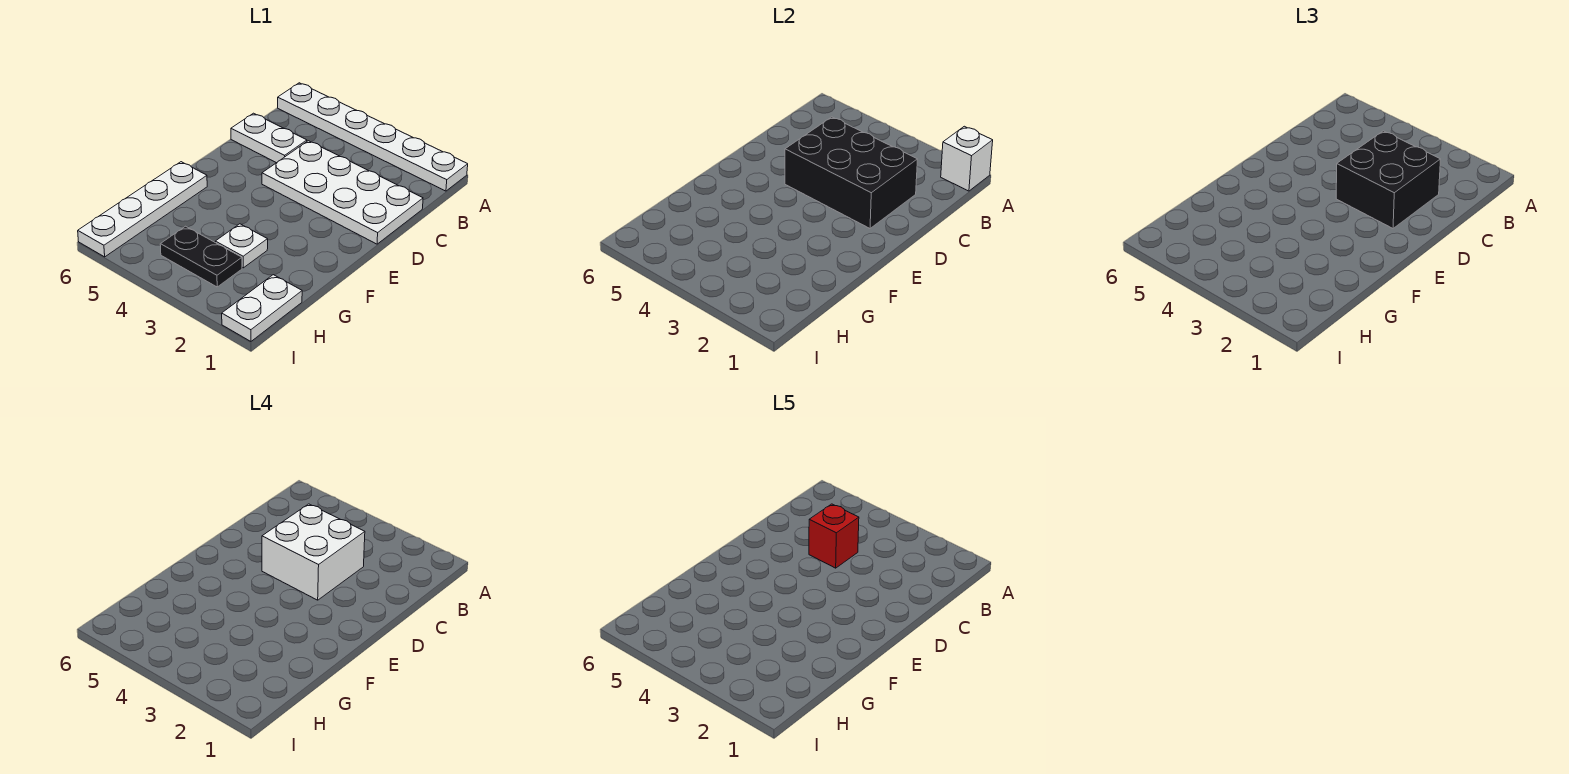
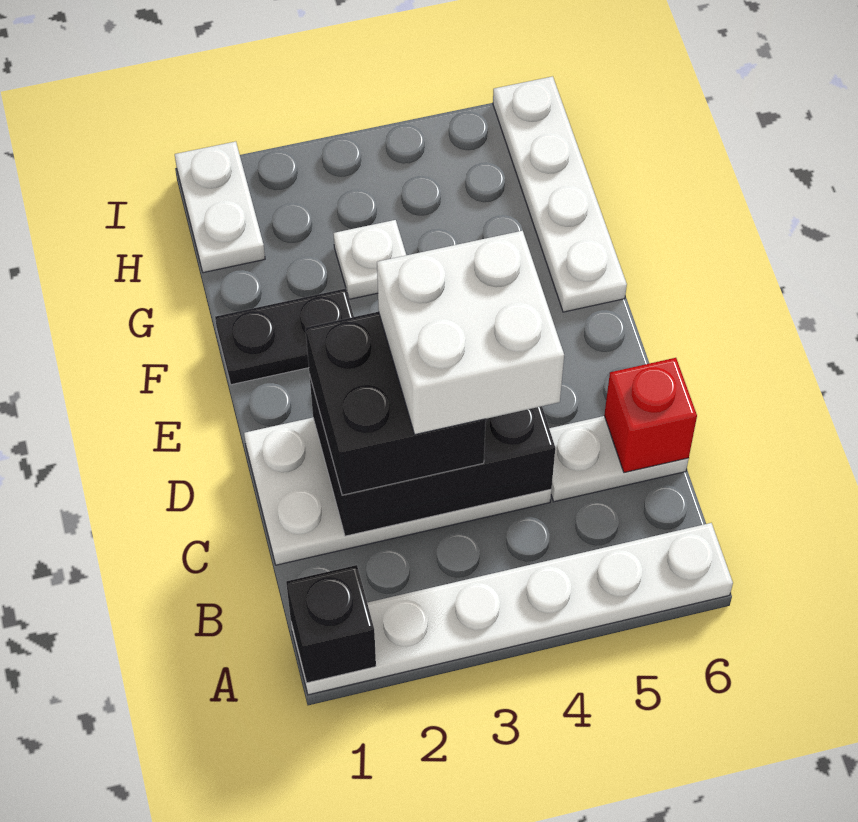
white 1x1 brick [941,126,993,191] -> black 1x1 brick [286,565,376,683]
red 1x1 brick [809,504,859,568] -> red 1x1 brick moved to [604,358,697,473]
black 1x2 plate [160,226,242,287] -> black 1x2 plate moved to [215,289,354,385]

